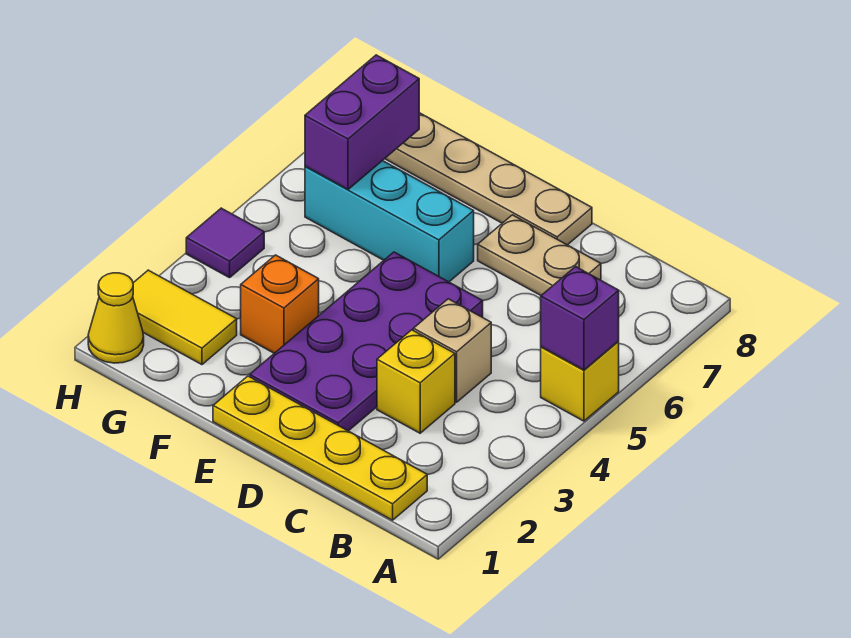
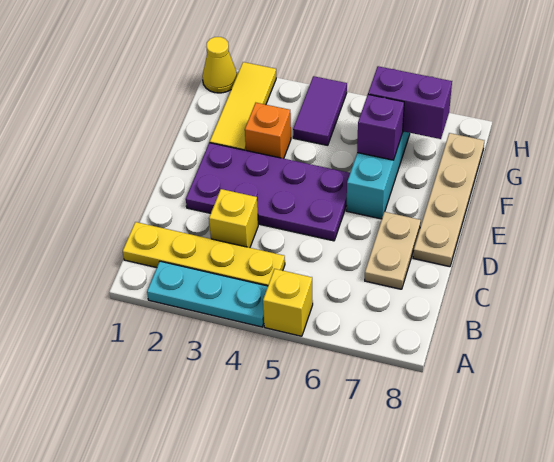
none -> cyan 1x3 plate [147,261,268,327]
purple 1x1 brick [541,267,619,370] -> purple 1x1 brick moved to [357,95,404,160]
yellow 1x4 plate [213,376,427,520] -> yellow 1x4 plate turned to [123,222,285,286]
tan 1x1 brick [413,299,491,402] -> none
yellow 1x2 tile [133,270,237,365] -> yellow 1x3 tile [210,62,276,150]
purple 1x1 tile [186,208,264,278] -> purple 1x2 tile [293,76,347,145]

